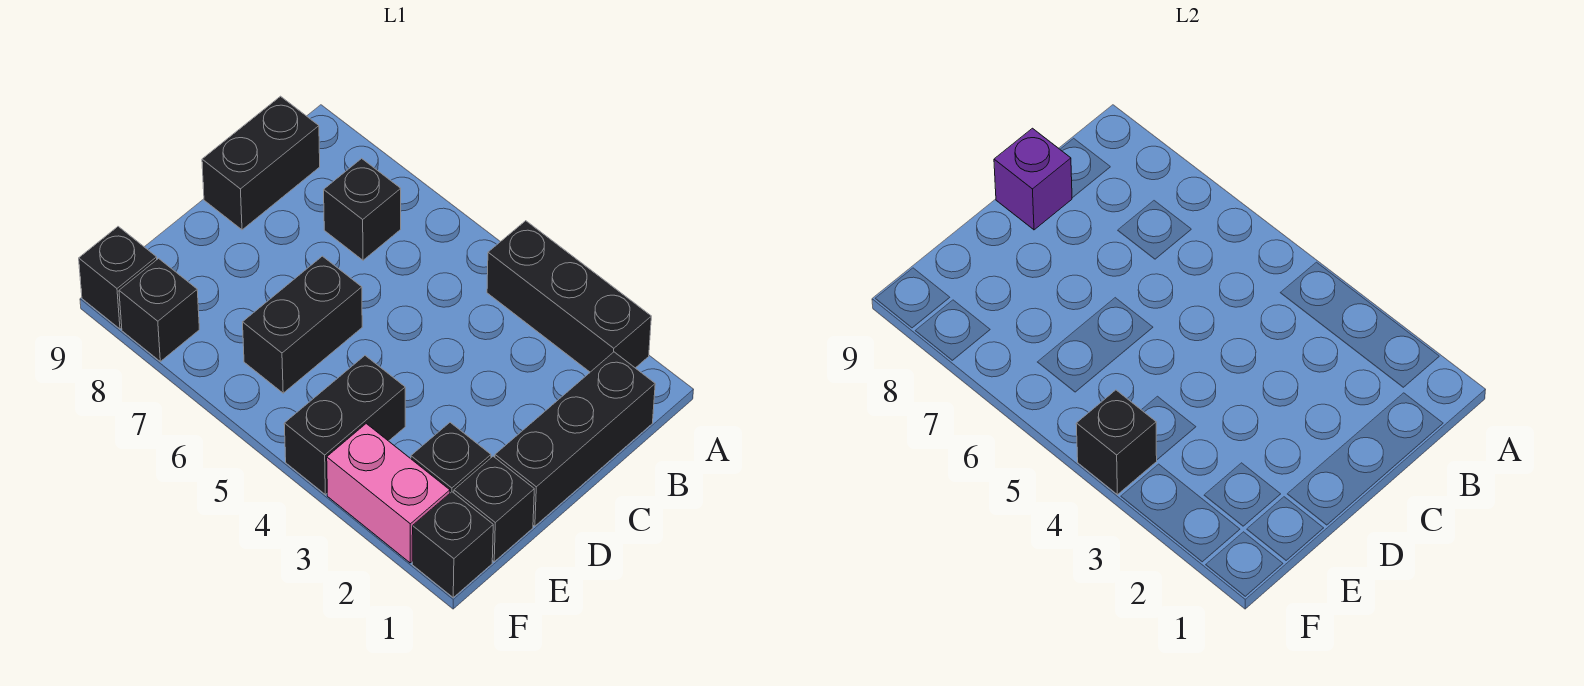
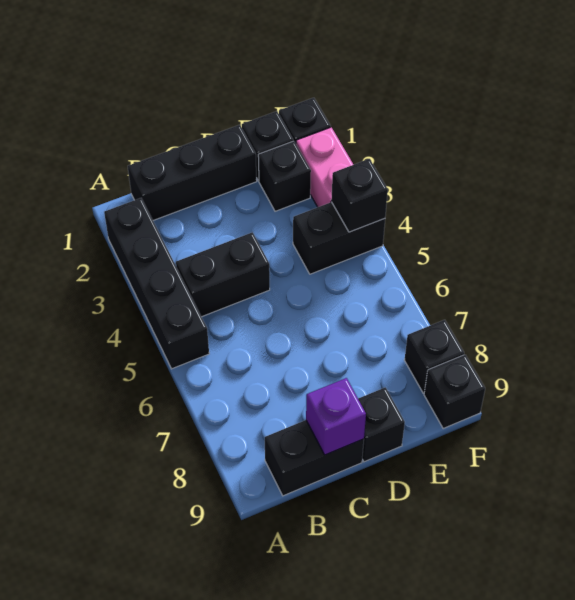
black 1x3 brick [487,221,651,372] -> black 1x4 brick [104,198,209,369]
black 1x1 brick [324,158,401,260] -> black 1x1 brick moved to [358,387,405,462]
black 1x2 brick [243,256,362,393] -> black 1x2 brick moved to [176,232,270,317]

